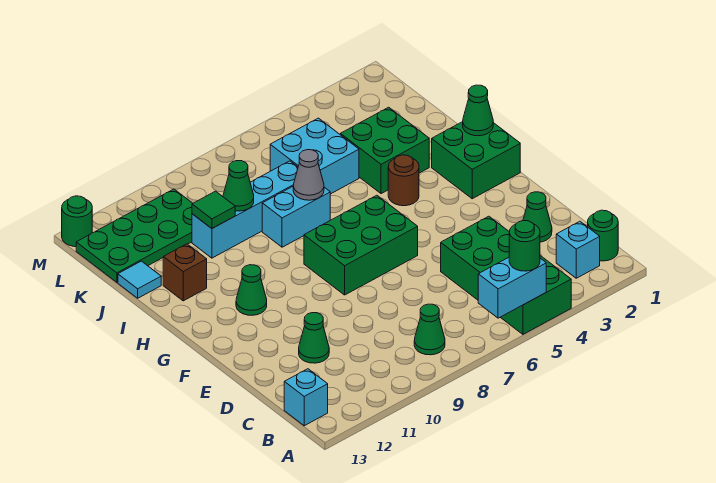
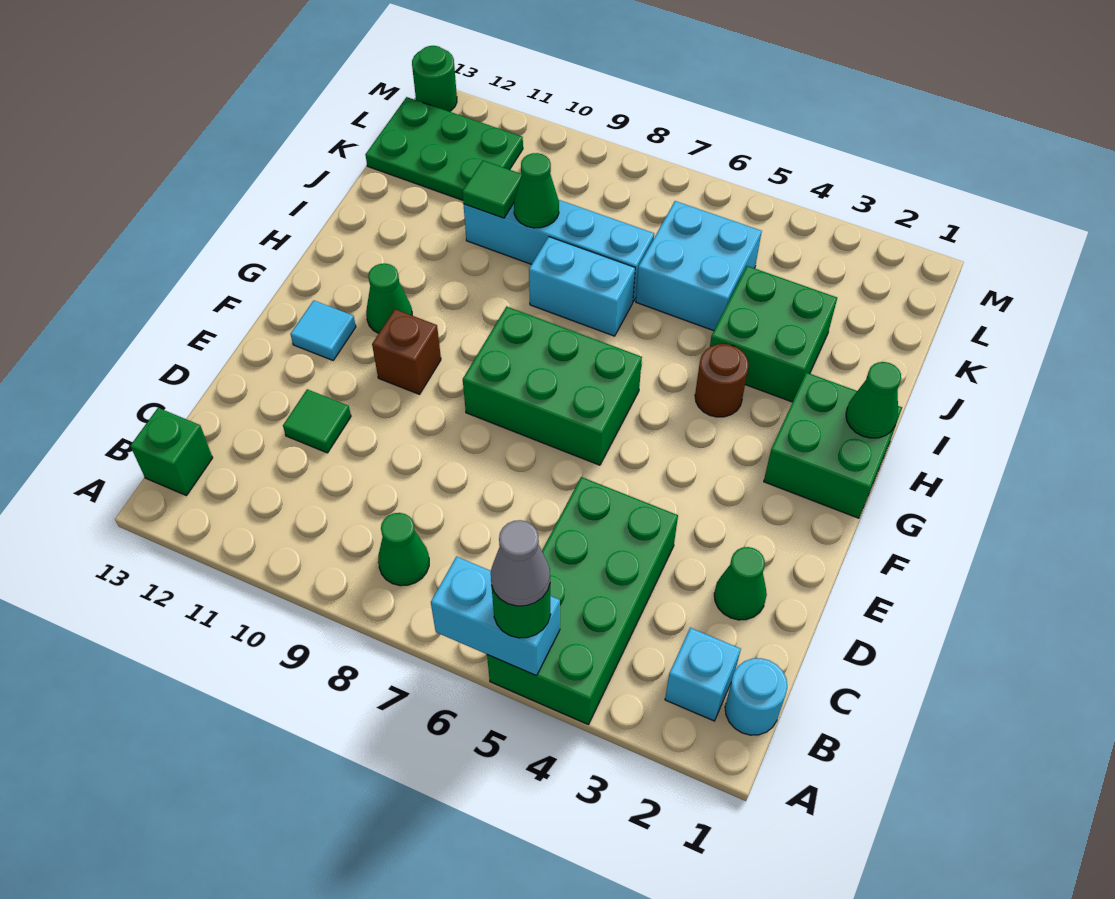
green 1x1 round brick [588,210,618,261] -> cyan 1x1 round brick [725,658,787,735]
cyan 1x1 brick [284,369,328,426] -> green 1x1 brick [130,408,213,495]
green 1x1 cone [299,313,329,363] -> green 1x1 tile [283,389,351,453]
grey 1x1 cone [293,150,324,200] -> grey 1x1 cone moved to [491,520,550,606]
brown 1x1 brick [163,244,207,301] -> brown 1x1 brick moved to [372,309,441,394]
cyan 1x1 tile [118,261,161,298] -> cyan 1x1 tile moved to [290,301,356,360]
green 2x4 plate [76,189,193,282] -> green 2x3 plate [365,97,523,200]

